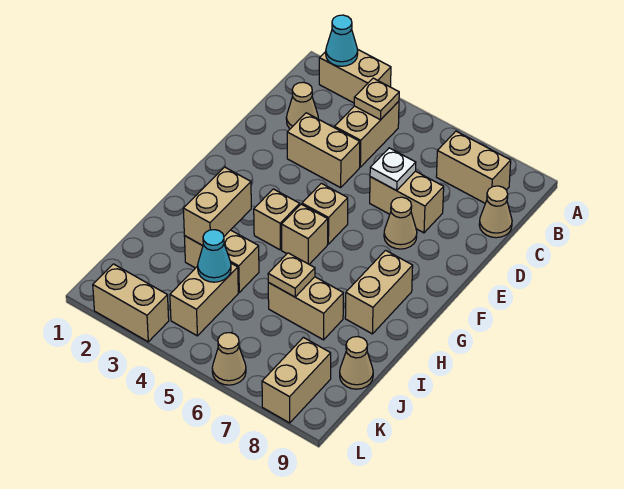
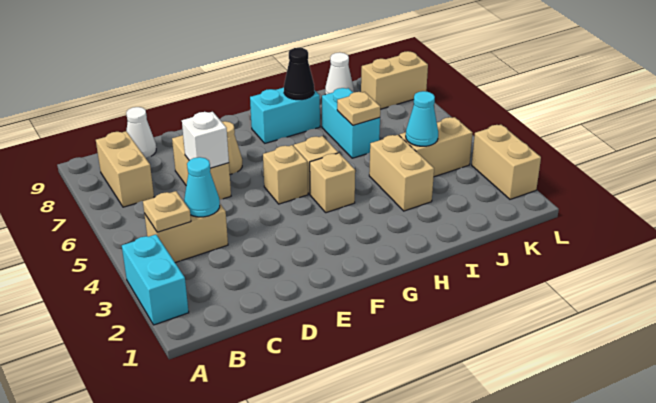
tan 1x2 brick [319,50,391,103] -> cyan 1x2 brick [122,235,189,325]
cyan 1x1 cone [326,15,358,66] -> cyan 1x1 cone moved to [184,157,220,217]
tan 1x1 cone [286,82,318,129] -> none
tan 1x1 cone [479,186,512,238] -> white 1x1 cone [126,107,156,158]
tan 1x2 brick [287,113,360,188] -> none
white 1x1 plate [370,148,416,191] -> white 1x1 brick [182,112,229,168]
tan 1x2 brick [345,250,413,334] -> cyan 1x2 brick [250,88,320,143]
tan 1x2 brick [183,167,251,246] -> none
none -> black 1x1 cone [284,48,314,100]
tan 1x2 brick [268,277,343,340] -> cyan 1x2 brick [322,88,380,158]
tan 1x1 cone [340,337,373,389] -> white 1x1 cone [325,52,354,94]
tan 1x1 cone [212,333,246,385] -> none

